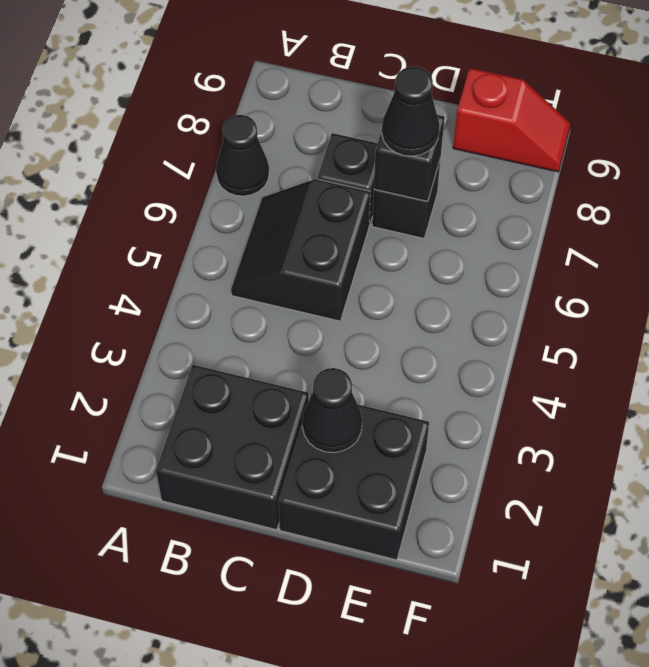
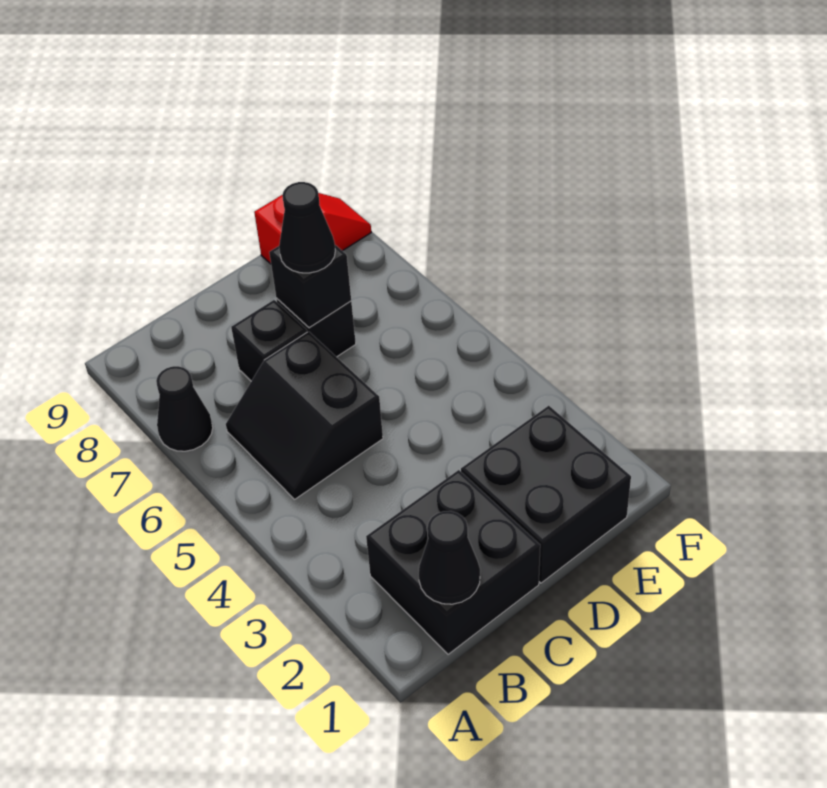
black 1x1 cone [302,368,362,453] -> black 1x1 cone moved to [419,511,480,604]

